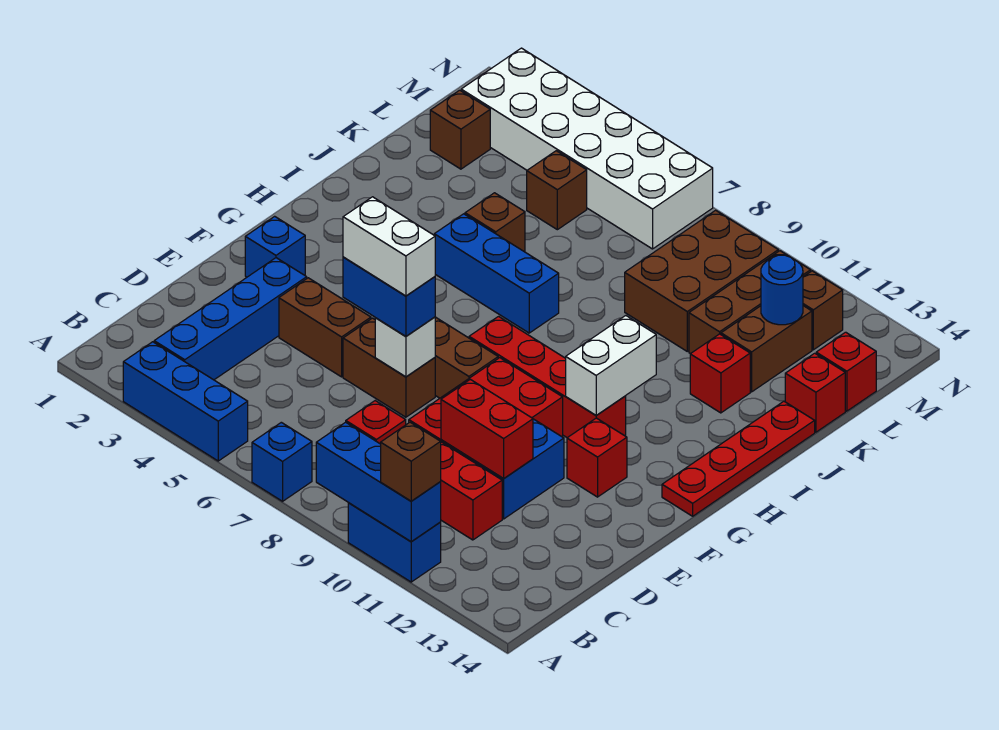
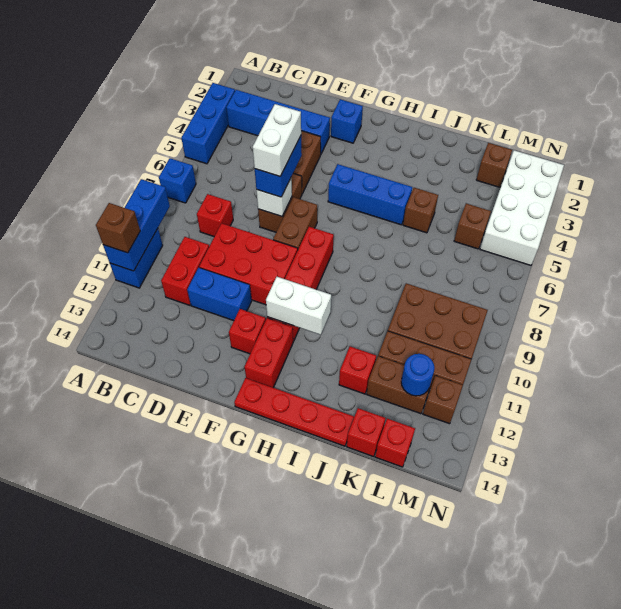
red 1x2 brick [441,379,533,479] -> red 1x2 brick moved to [244,318,293,388]
blue 1x3 brick [434,214,559,333] -> blue 1x3 brick turned to [328,164,412,225]
white 2x6 brick [461,48,713,249] -> white 2x4 brick [480,150,564,265]

